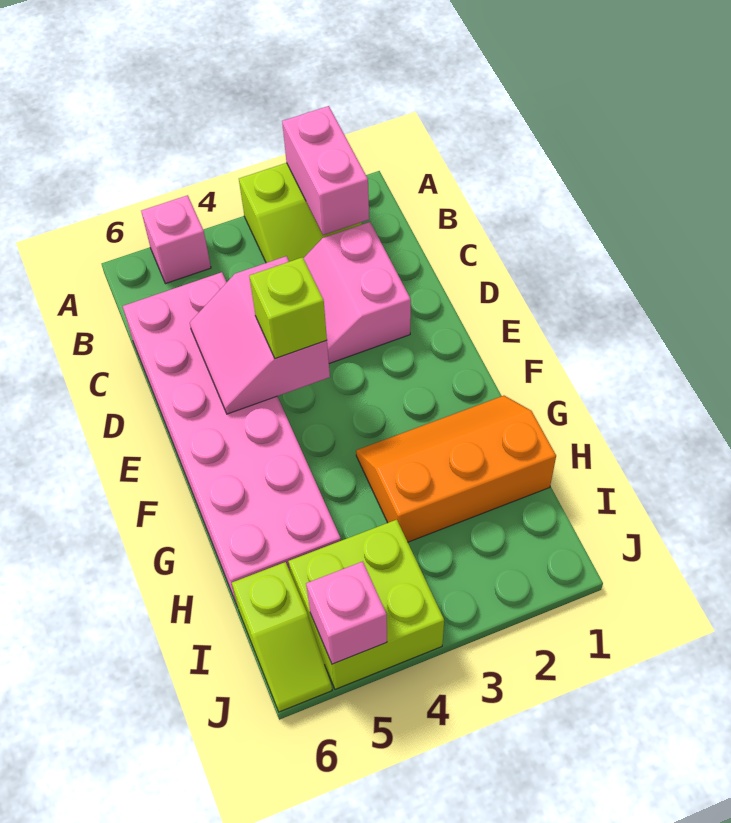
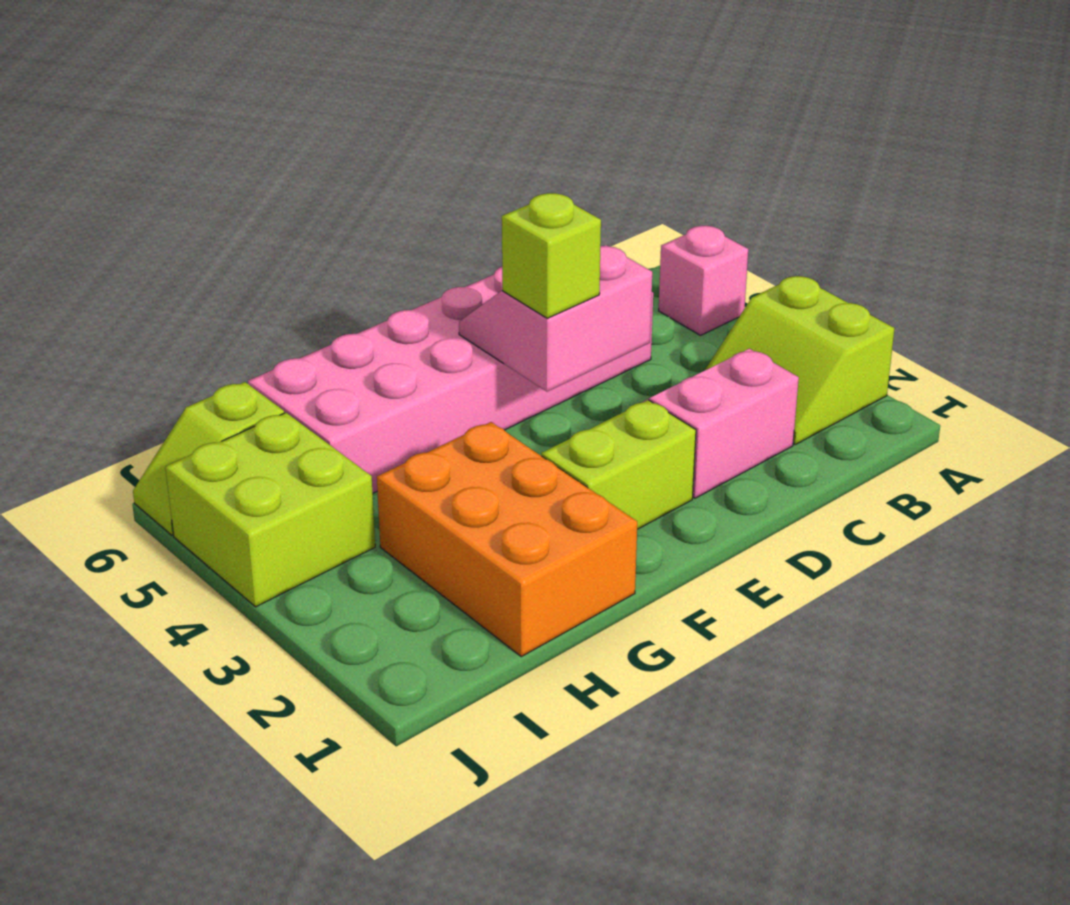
pink 1x2 brick [282,106,369,235] -> none
none -> lime 1x2 brick [541,400,696,529]
orange 2x3 slope [356,396,556,542] -> orange 2x3 brick [377,422,637,657]
pink 1x1 brick [306,561,387,664] -> none

